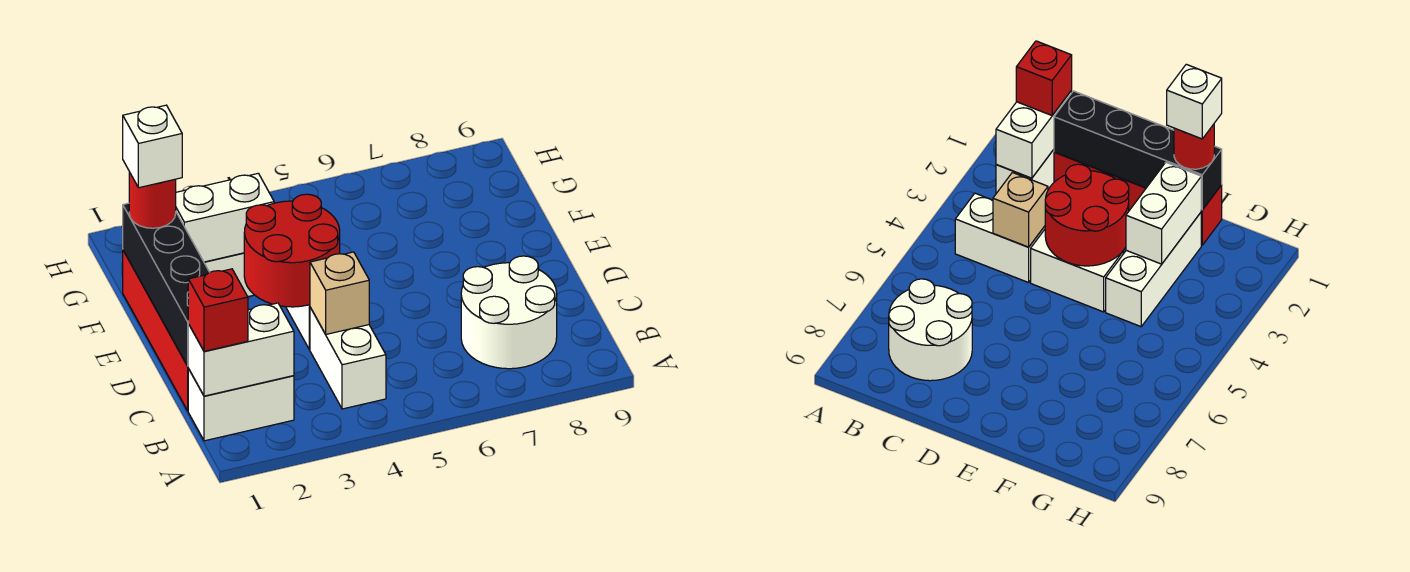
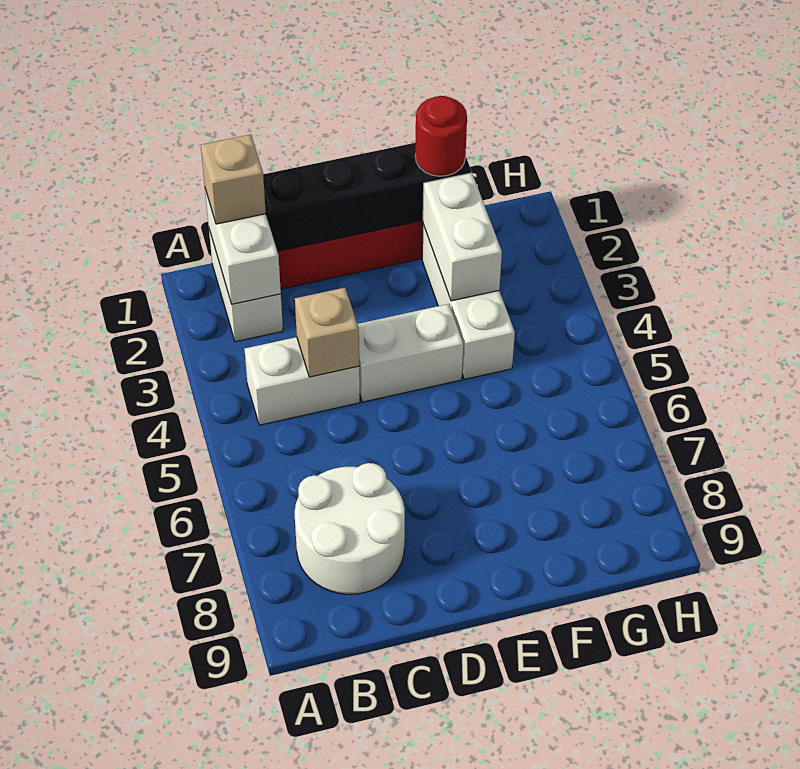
red 1x1 brick [188,269,248,351] -> tan 1x1 brick [201,135,266,224]
red 2x2 round brick [244,194,340,307] -> none
white 1x1 brick [123,105,182,188] -> none

